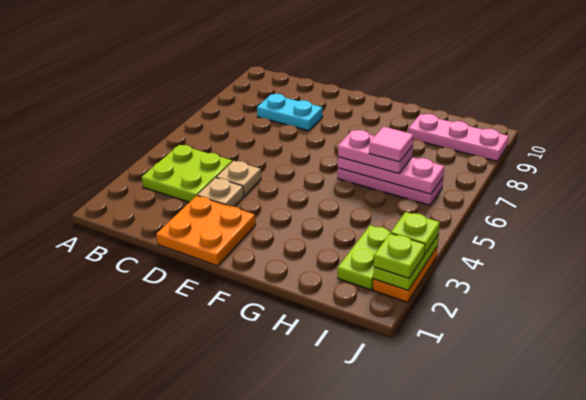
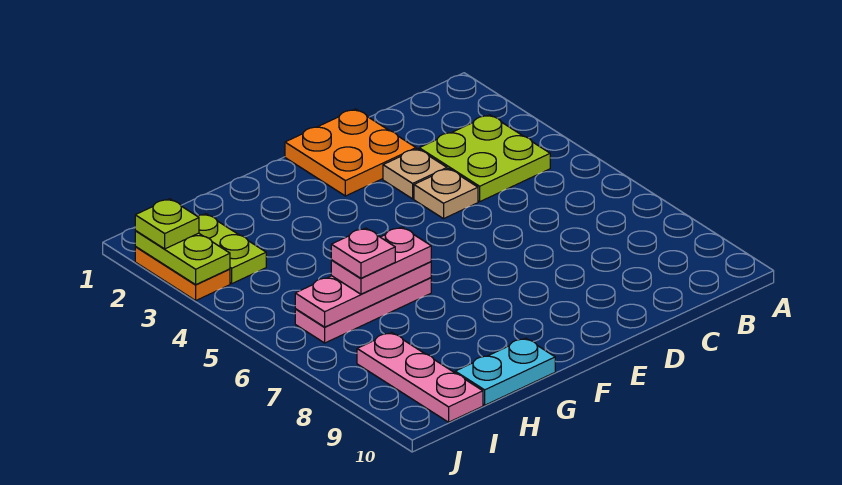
cyan 1x2 plate [257,94,323,131] -> cyan 1x2 plate moved to [455,338,555,405]
pink 1x1 tile [369,126,413,162] -> pink 1x1 plate [331,228,395,278]
pink 1x3 plate [408,114,509,161] -> pink 1x3 plate turned to [357,333,483,422]
lime 1x1 plate [391,212,440,255] -> none

